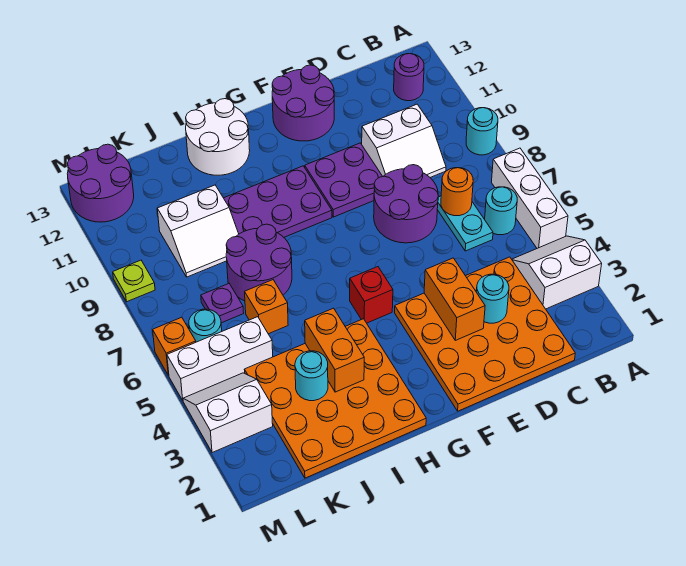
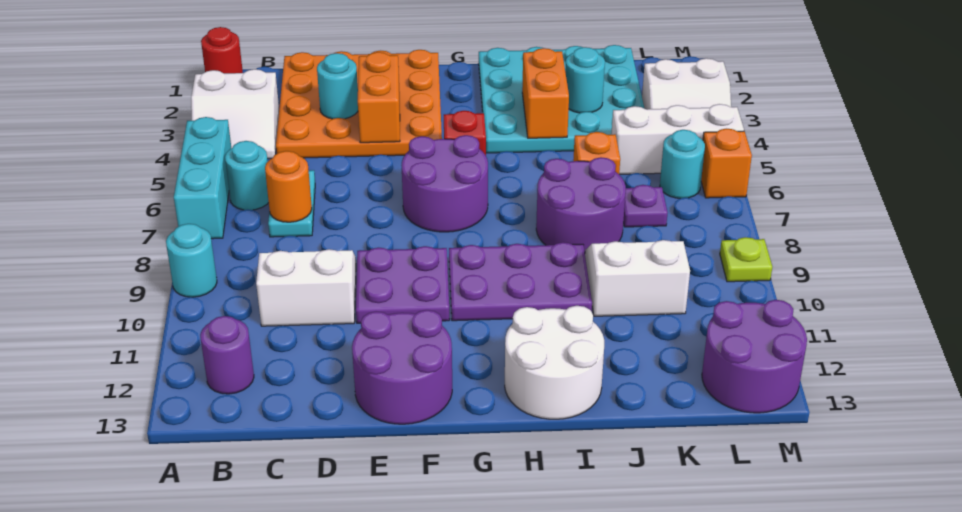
none -> red 1x1 round brick [201,27,243,73]
white 1x3 brick [491,148,568,248] -> cyan 1x3 brick [174,117,231,239]
purple 2x2 round brick [374,165,438,243] -> purple 2x2 round brick moved to [402,135,488,232]
orange 4x4 plate [244,319,426,478] -> cyan 4x4 plate [479,45,644,153]

